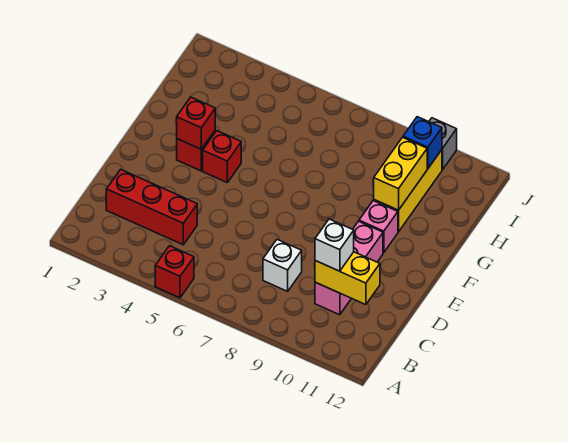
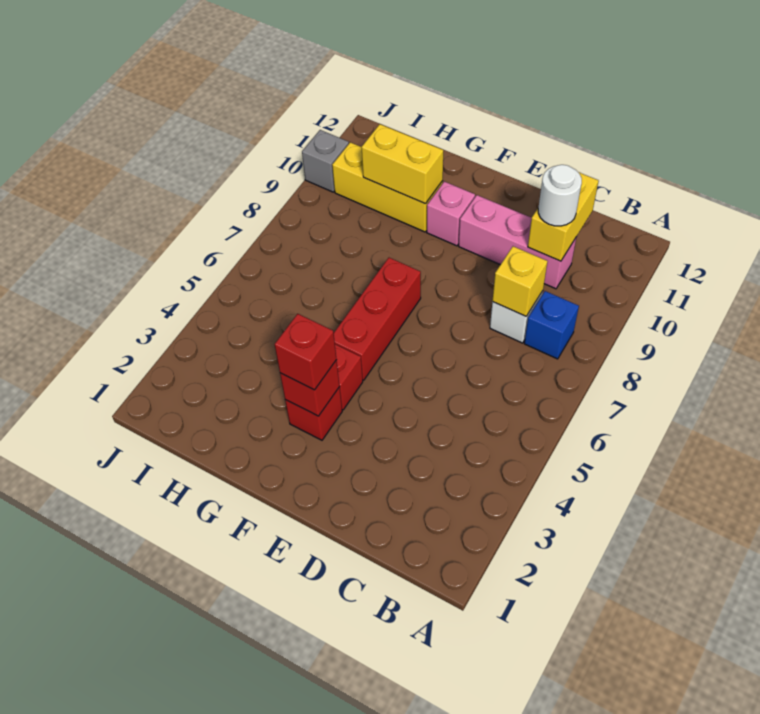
red 1x1 brick [155,246,194,298] -> red 1x1 brick moved to [274,314,337,390]
red 1x3 brick [106,169,197,245] -> red 1x3 brick moved to [334,258,421,380]
none -> yellow 1x1 brick [493,246,548,316]
white 1x1 brick [315,219,354,271] -> white 1x1 round brick [538,165,582,226]
blue 1x1 brick [403,117,442,169] -> blue 1x1 brick moved to [524,291,579,359]

